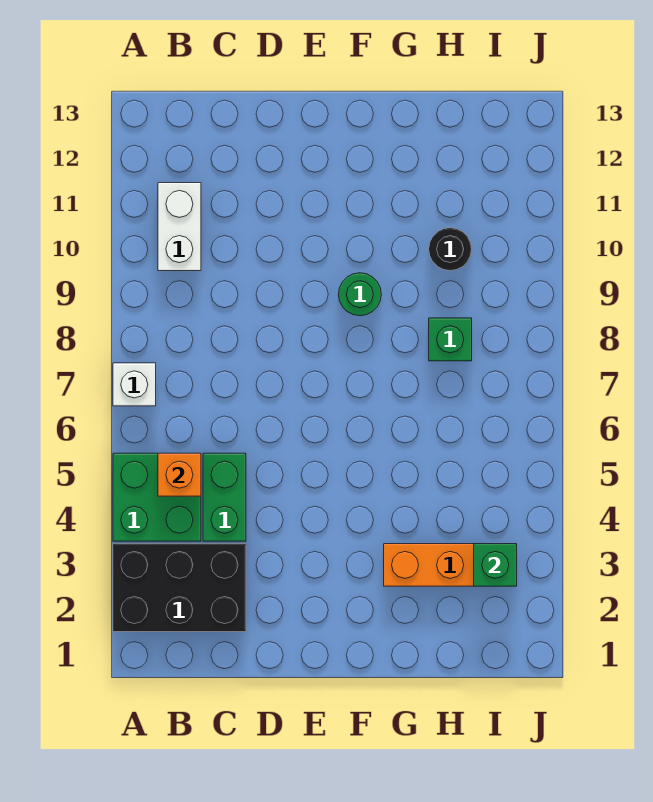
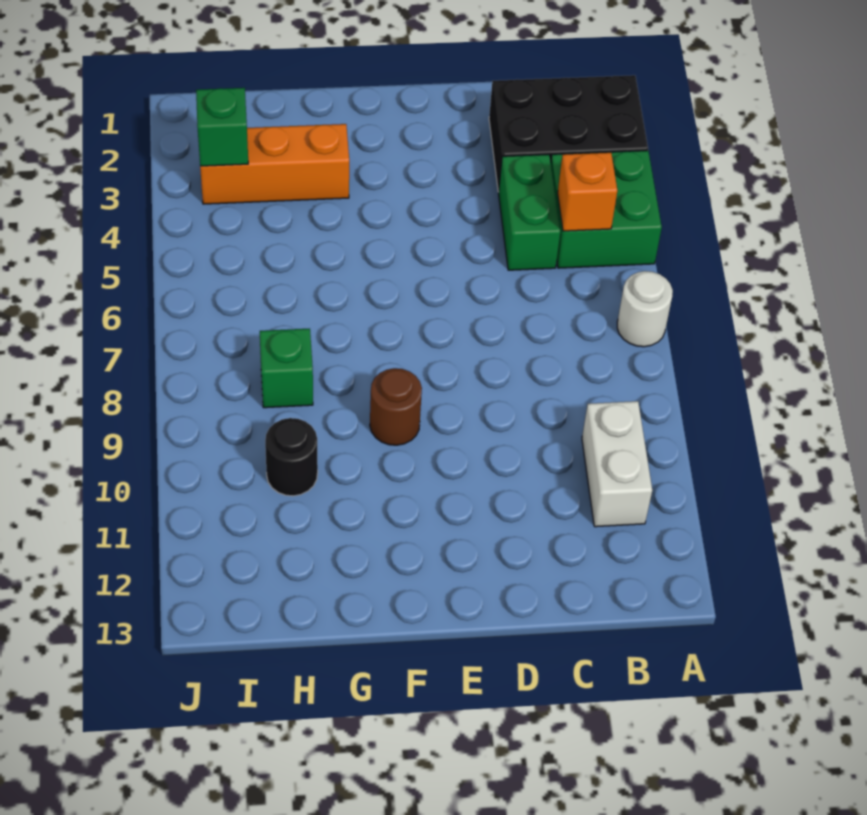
white 1x1 brick [113,363,156,406] -> white 1x1 round brick [617,271,673,347]
green 1x1 round brick [339,273,381,316] -> brown 1x1 round brick [370,368,422,445]

